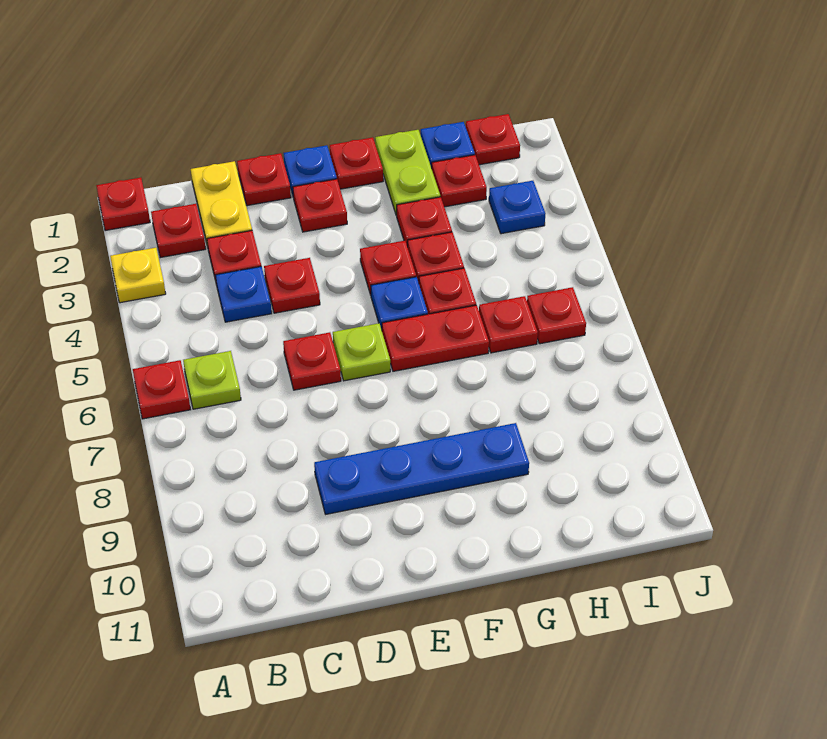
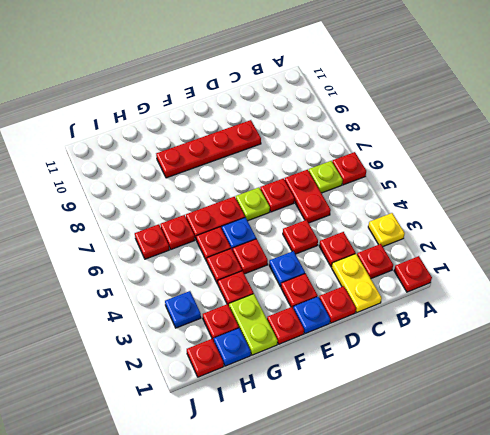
blue 1x1 plate [216,266,272,322] -> blue 1x1 plate moved to [269,251,305,287]
none -> red 1x2 plate [285,170,331,223]
blue 1x4 plate [314,423,529,514] -> red 1x4 plate [156,120,261,178]

